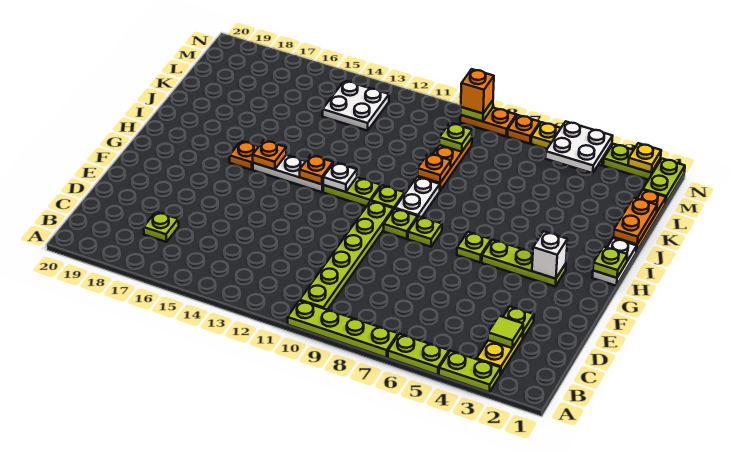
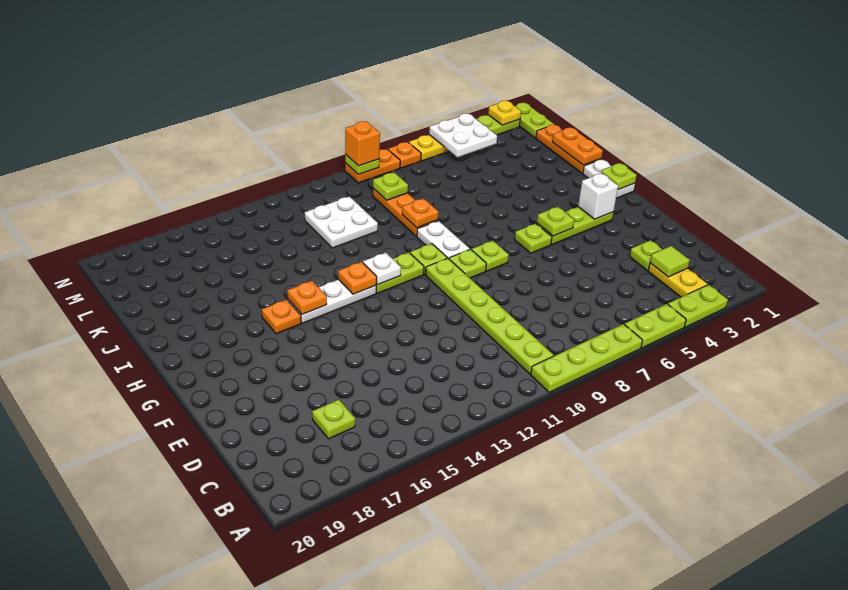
none -> lime 1x1 plate [537,207,574,236]
white 2x2 plate [323,81,389,131] -> white 2x2 plate moved to [305,197,378,248]

